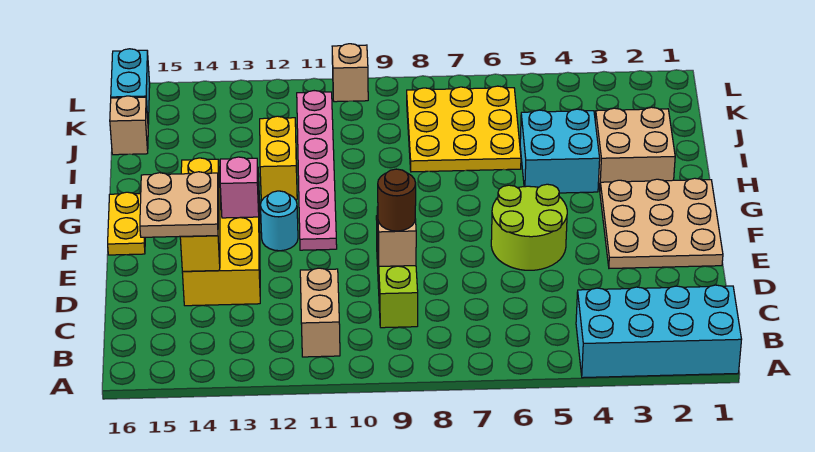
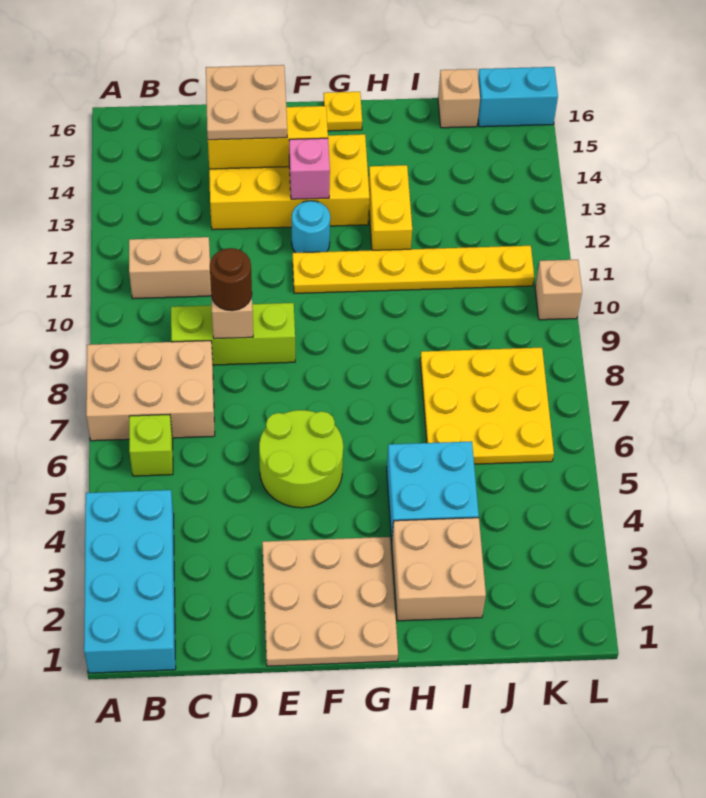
none -> tan 2x3 brick [86,341,215,441]
none -> lime 1x1 brick [129,415,173,476]
pink 1x6 plate [297,91,337,250] -> yellow 1x6 plate [293,246,534,293]
yellow 1x2 plate [108,192,145,255] -> yellow 1x1 plate [324,92,362,131]
yellow 1x2 brick [260,116,297,200] -> yellow 1x2 brick turned to [369,165,412,250]

